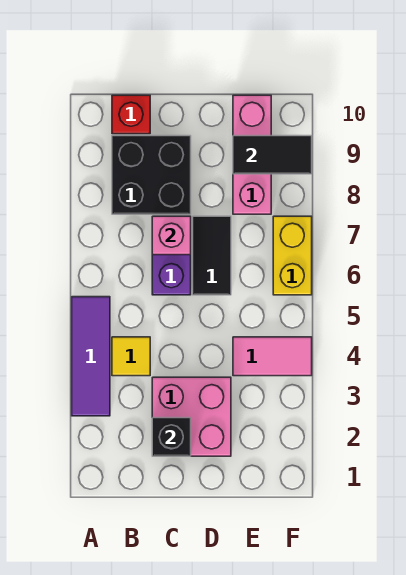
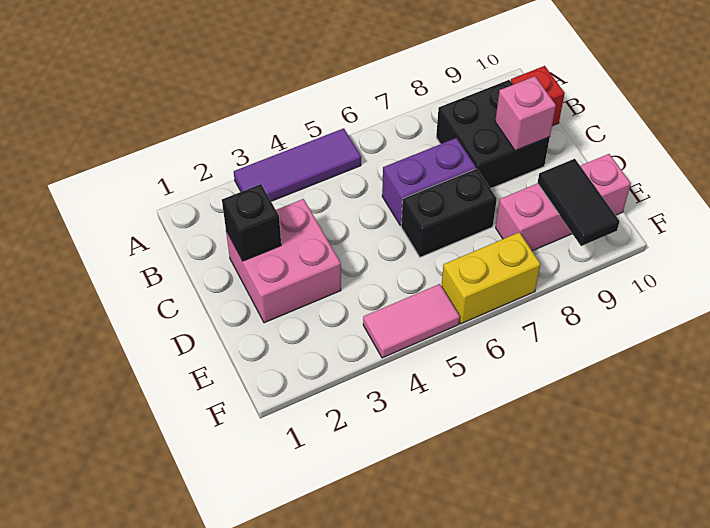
yellow 1x1 tile [112,337,150,376] -> none
pink 1x1 brick [152,216,191,255] -> pink 1x1 brick moved to [495,76,556,151]
black 1x2 tile [193,216,231,295] -> black 1x2 brick [401,169,497,257]
pink 1x2 tile [233,337,312,376] -> pink 1x2 tile turned to [363,284,460,358]

